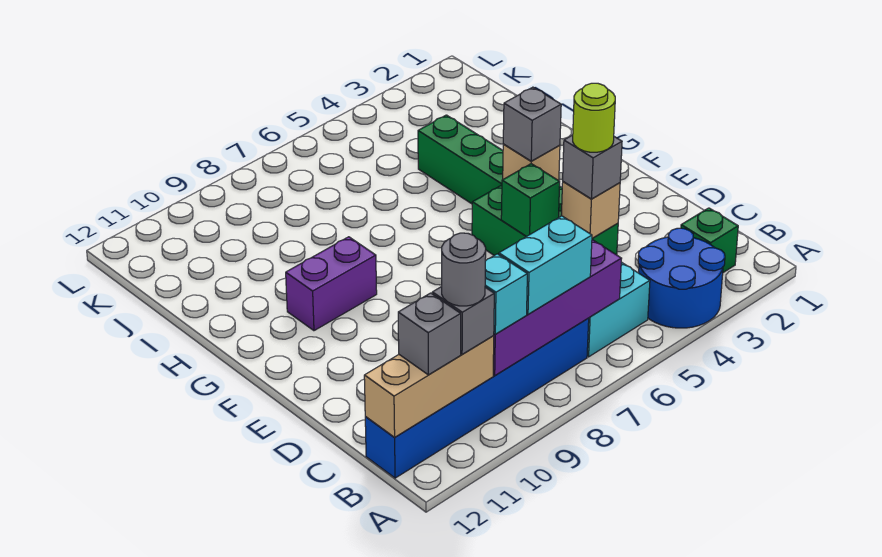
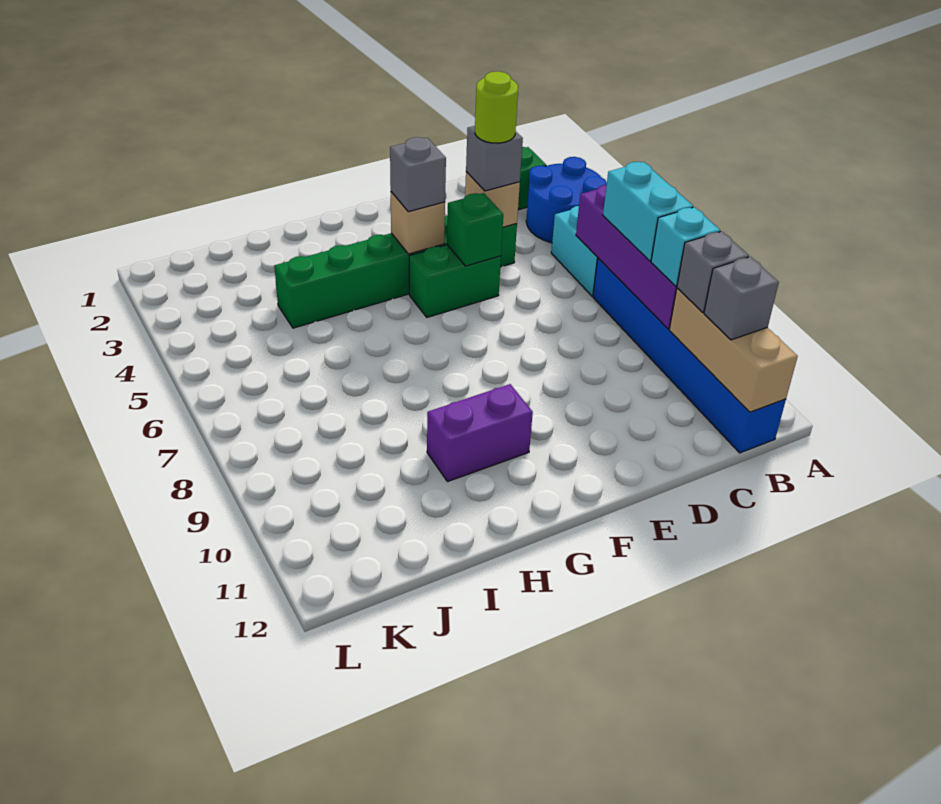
grey 1x1 round brick [442,233,486,306] -> none
purple 1x2 brick [286,237,377,331] -> purple 1x2 brick turned to [427,384,533,482]

